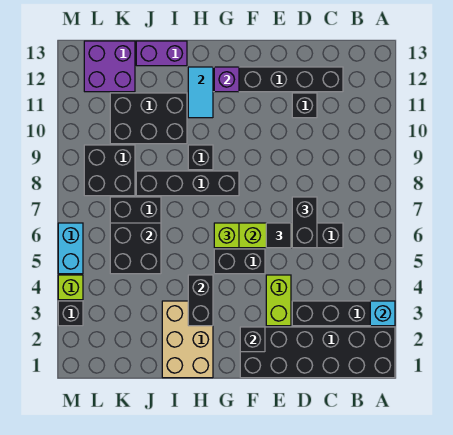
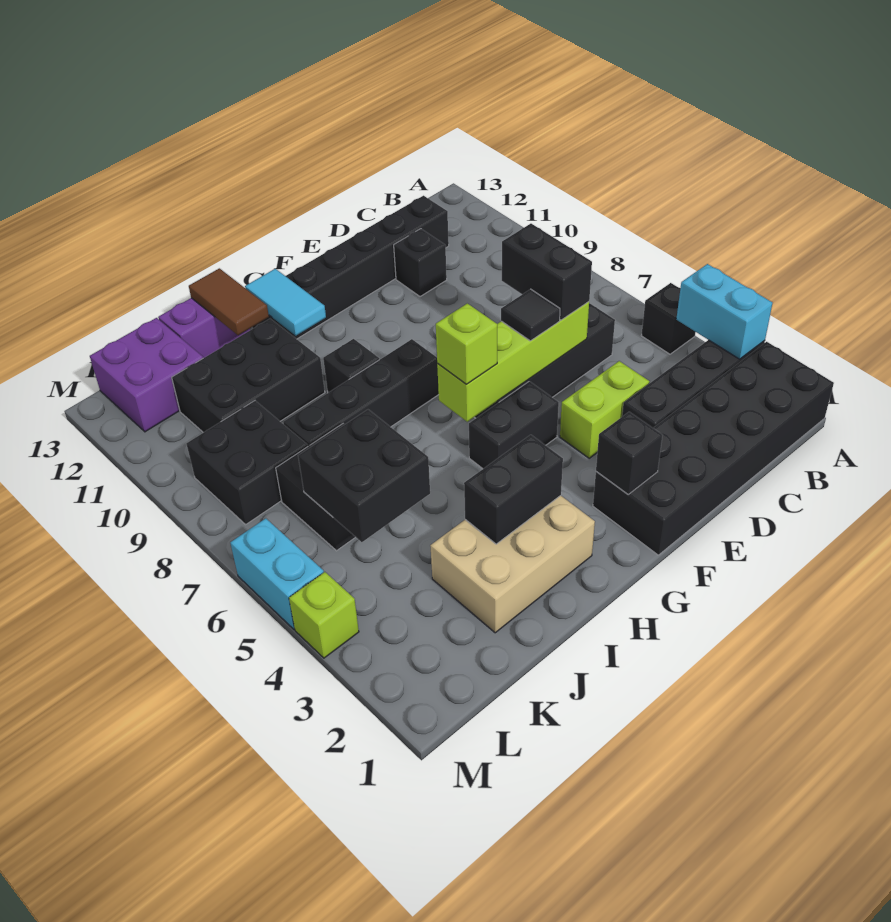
cyan 1x1 brick [370,301,395,326] -> cyan 1x2 brick [676,264,772,359]
lime 1x2 brick [266,275,291,326] -> lime 1x2 brick turned to [560,361,650,458]
purple 1x1 brick [214,67,239,92] -> none
tan 2x3 brick [162,301,213,378] -> tan 2x3 brick turned to [430,496,595,633]
black 1x2 brick [188,275,213,326] -> black 1x2 brick turned to [464,435,563,544]
none -> brown 1x2 tile [189,268,269,335]
black 1x1 brick [58,301,83,326] -> black 1x1 brick moved to [641,283,696,354]

